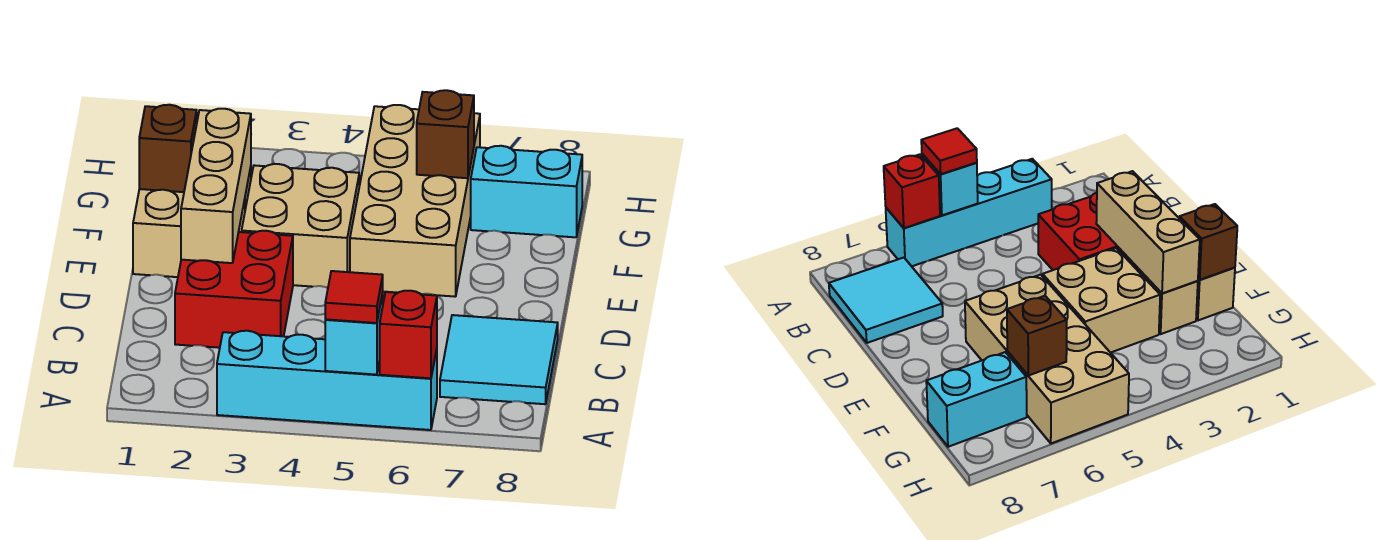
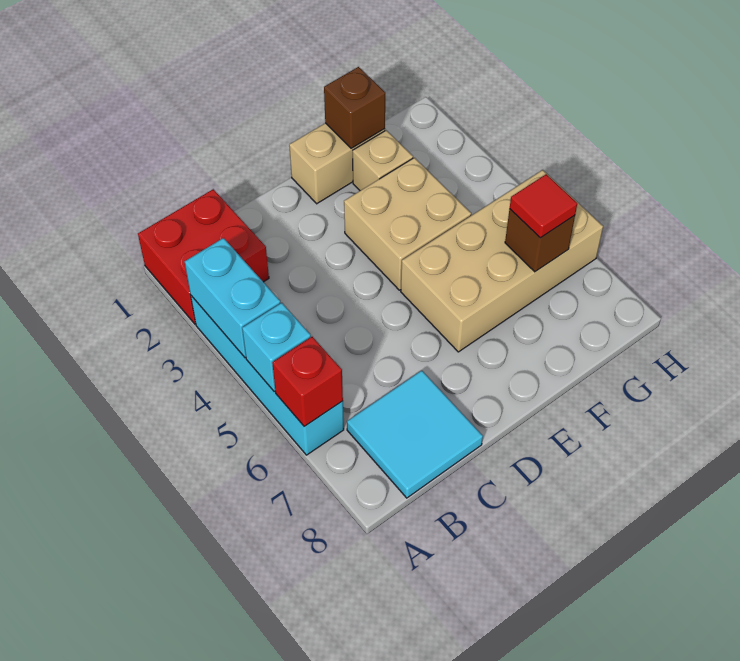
red 1x1 tile [325,271,383,323] -> red 1x1 tile moved to [510,174,577,238]
red 2x2 brick [175,231,293,348] -> red 2x2 brick moved to [138,189,269,324]
tan 1x3 brick [181,109,251,263] -> none
cyan 1x2 brick [471,146,582,237] -> cyan 1x2 brick moved to [185,238,280,358]

